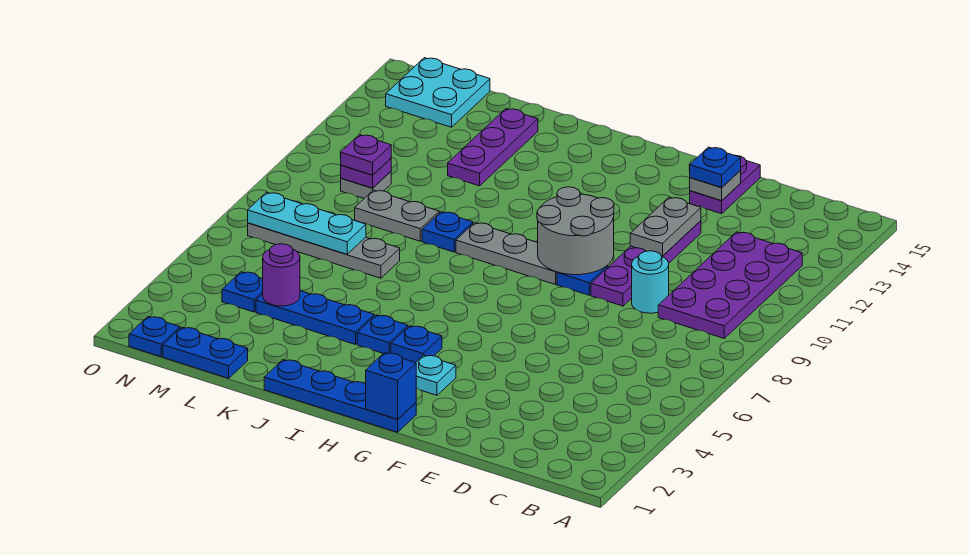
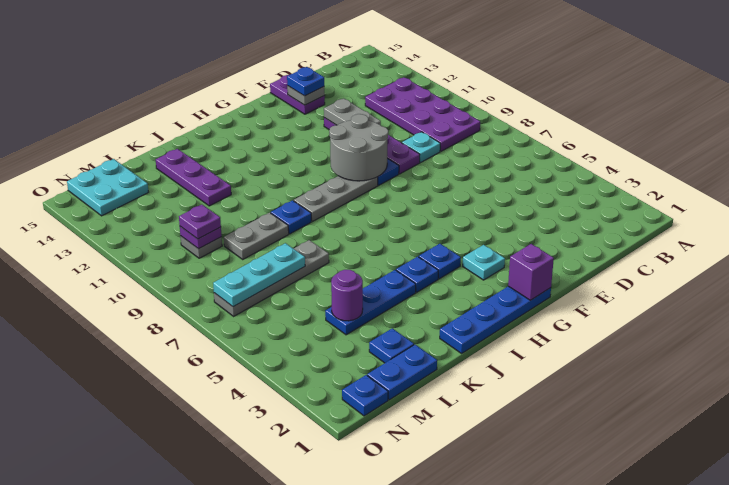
cyan 1x1 round brick [632,251,669,313] -> cyan 1x1 plate [402,132,440,162]
blue 1x1 brick [365,353,416,419] -> purple 1x1 brick [508,244,554,300]
blue 1x1 plate [222,272,263,312] -> blue 1x1 plate moved to [369,328,414,363]

